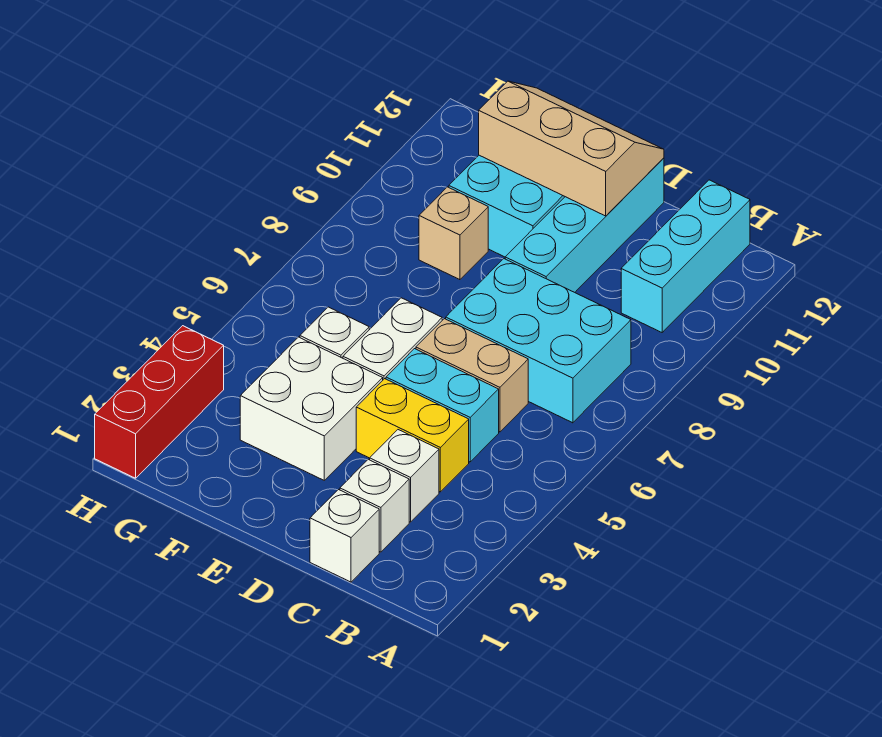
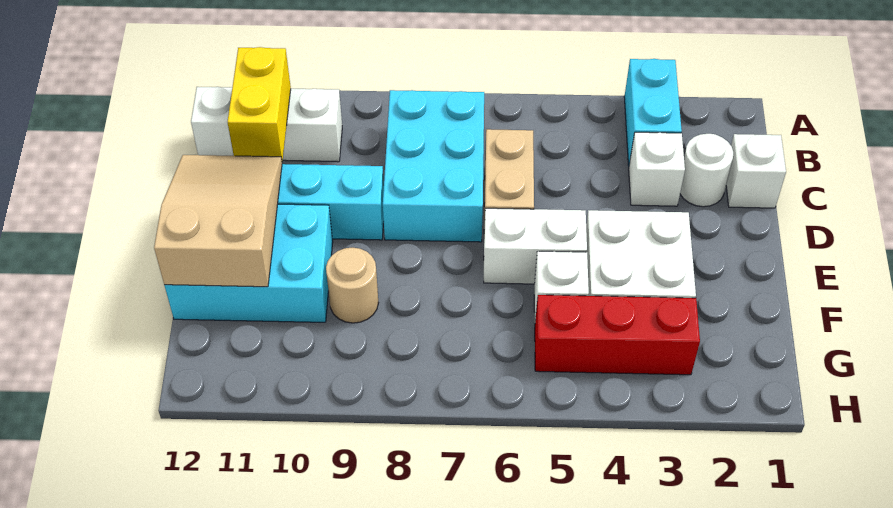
cyan 1x3 brick [621,180,750,332] -> white 1x3 brick [191,87,342,162]
white 1x1 brick [340,459,409,552] -> white 1x1 round brick [680,134,733,207]
yellow 1x2 brick [356,379,469,492] -> yellow 1x2 brick moved to [227,47,291,161]
cyan 1x2 brick [386,349,499,462] -> cyan 1x2 brick moved to [624,59,682,165]
tan 2x3 slope [479,81,664,216] -> tan 2x3 slope turned to [154,155,282,287]
tan 1x1 brick [419,187,488,280] -> tan 1x1 round brick [326,248,378,323]
red 1x3 brick [95,326,224,478] -> red 1x3 brick moved to [535,295,700,375]

